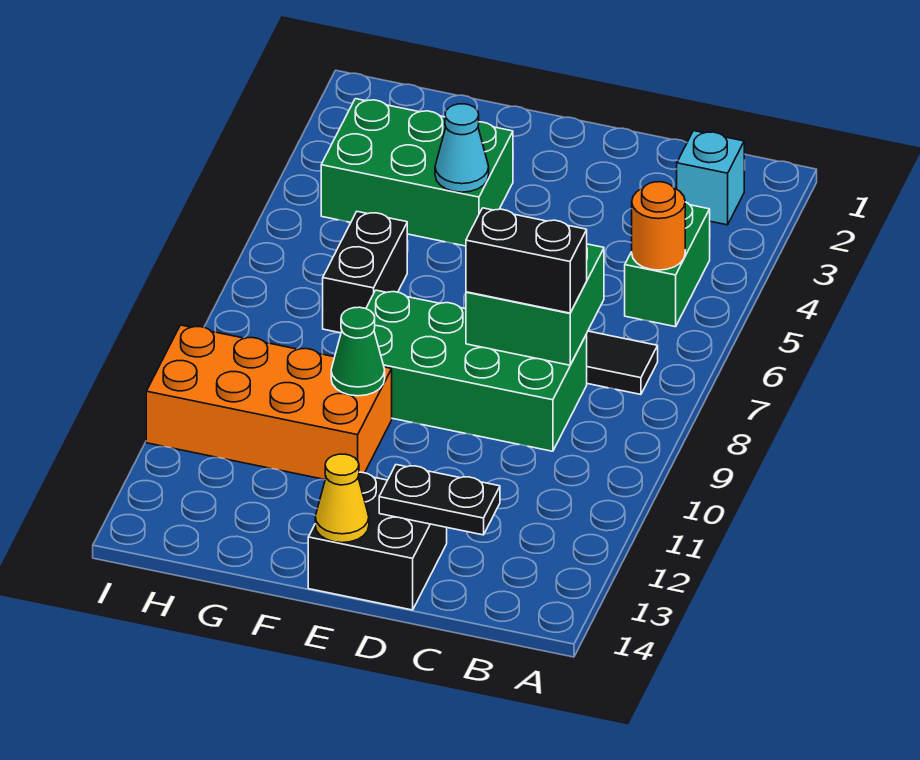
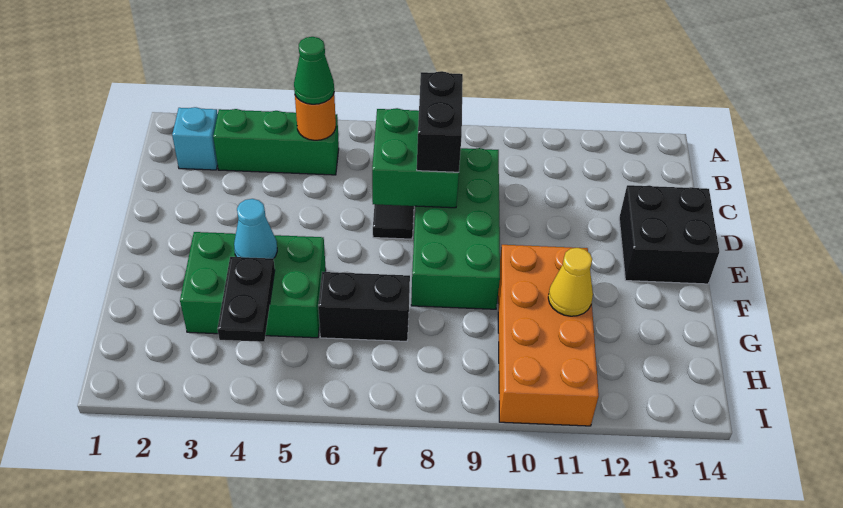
green 1x2 brick [625,202,710,327] -> green 1x3 brick [213,109,339,175]
black 1x2 plate [379,465,500,535] -> black 1x2 plate moved to [218,257,275,342]
yellow 1x1 cone [315,454,369,543] -> yellow 1x1 cone moved to [548,248,593,316]
green 2x3 brick [321,99,513,246] -> green 2x3 brick turned to [180,232,326,338]
green 1x1 cone [331,307,385,396] -> green 1x1 cone moved to [294,37,334,104]

